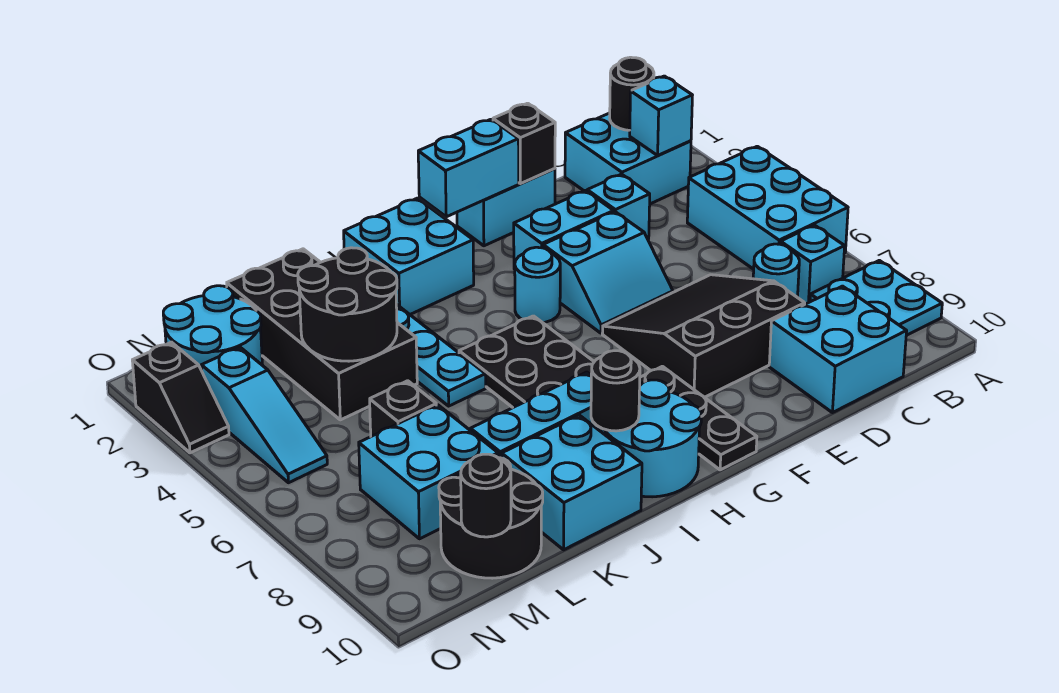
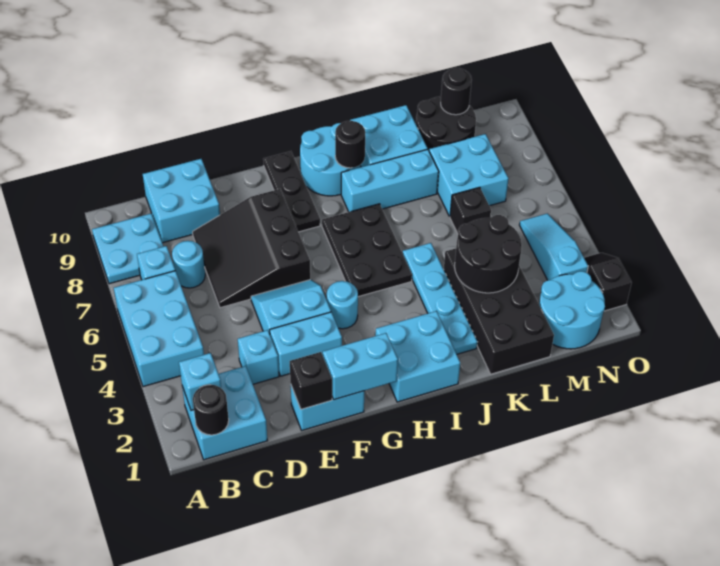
black 3x3 slope [602,275,805,397] -> black 3x3 slope turned to [193,189,310,308]

